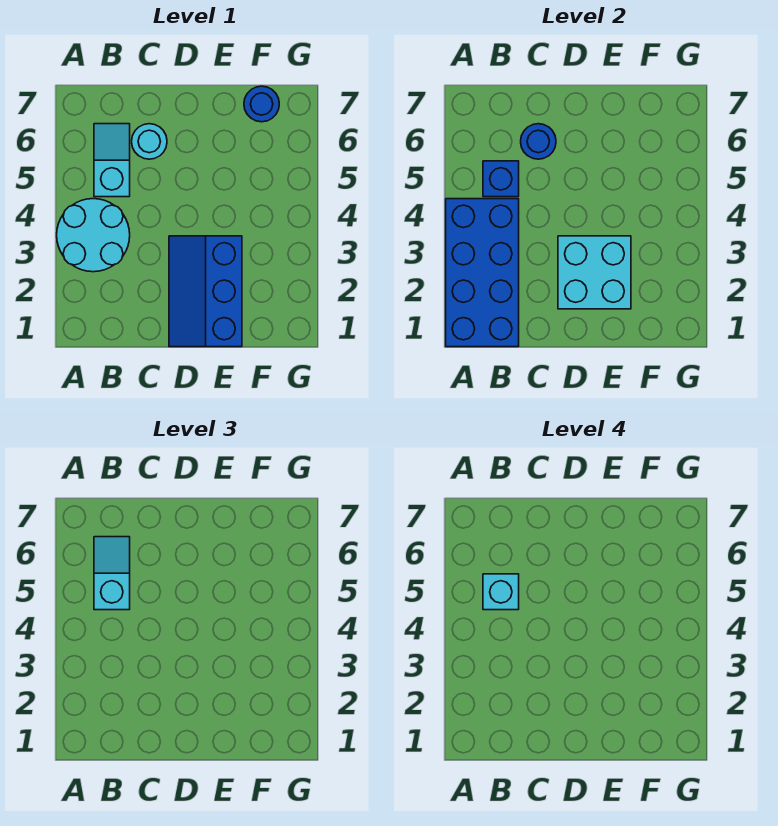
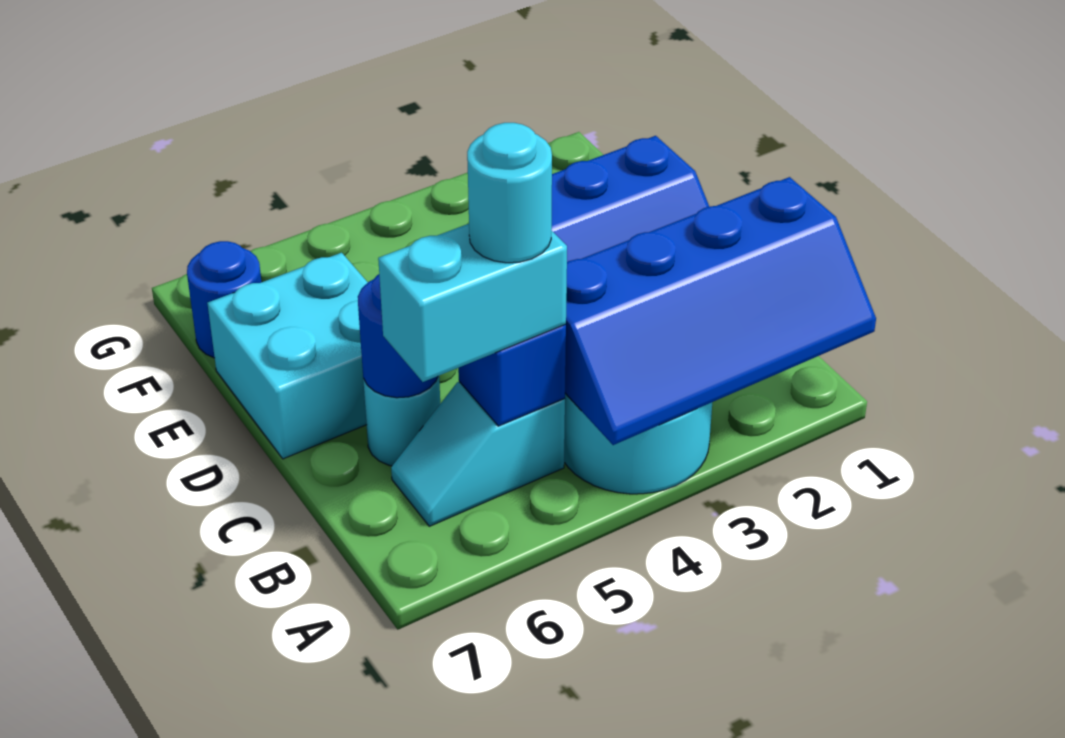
blue 2x4 brick [446,199,519,347] -> blue 2x4 slope [565,177,876,445]
cyan 1x2 slope [94,537,130,610] -> cyan 1x2 brick [378,224,567,382]
cyan 1x1 brick [483,574,519,610] -> cyan 1x1 round brick [467,123,552,263]
cyan 2x2 brick [558,236,631,309] -> cyan 2x2 brick moved to [207,253,368,459]

